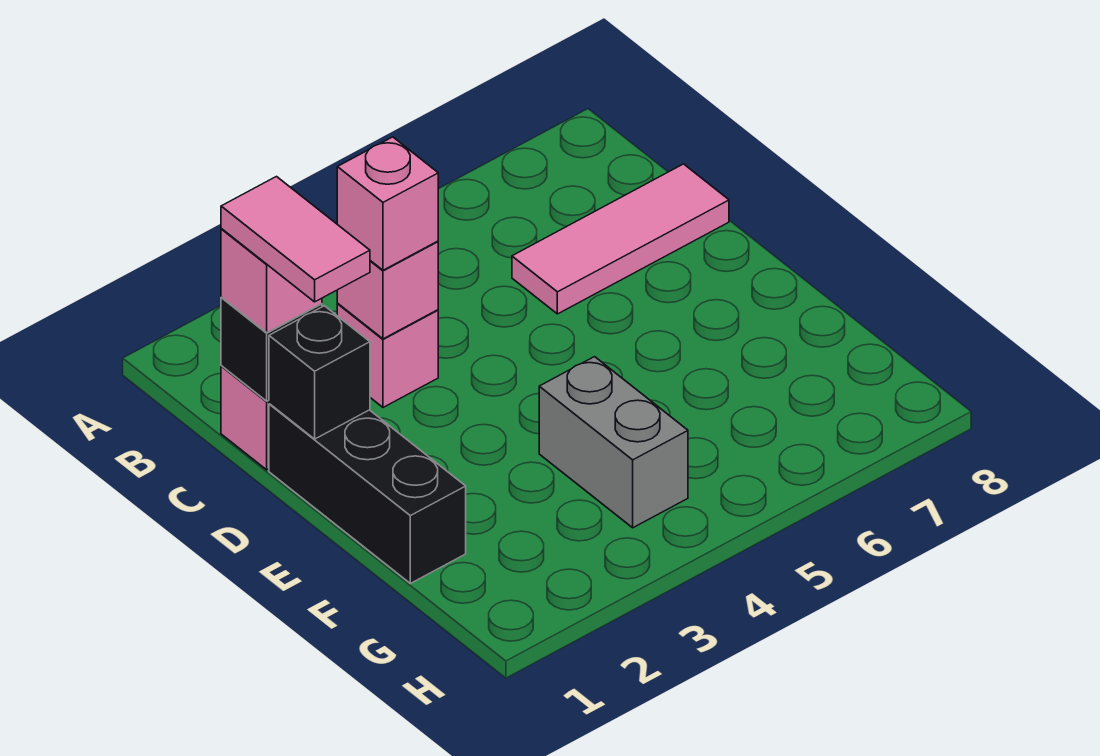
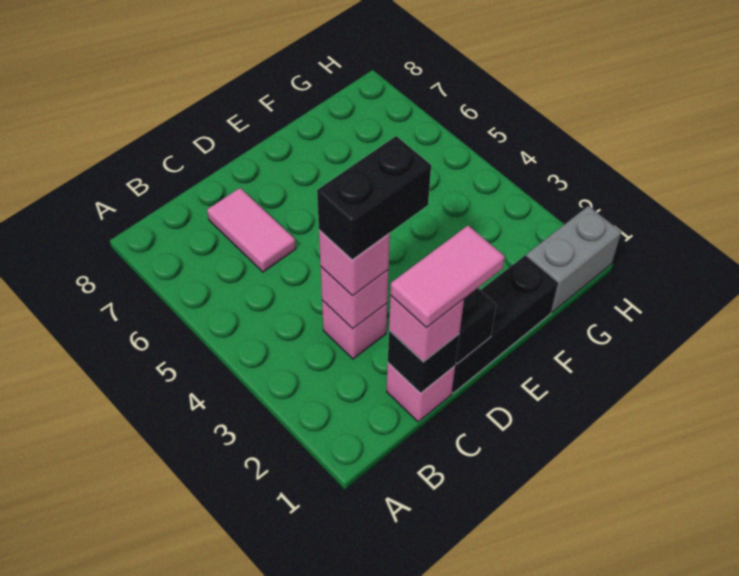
none -> black 1x2 brick [317,136,431,260]
pink 1x3 tile [512,164,729,314] -> pink 1x2 tile [207,188,296,272]
grey 1x2 brick [539,357,688,528] -> grey 1x2 brick moved to [526,206,621,312]

